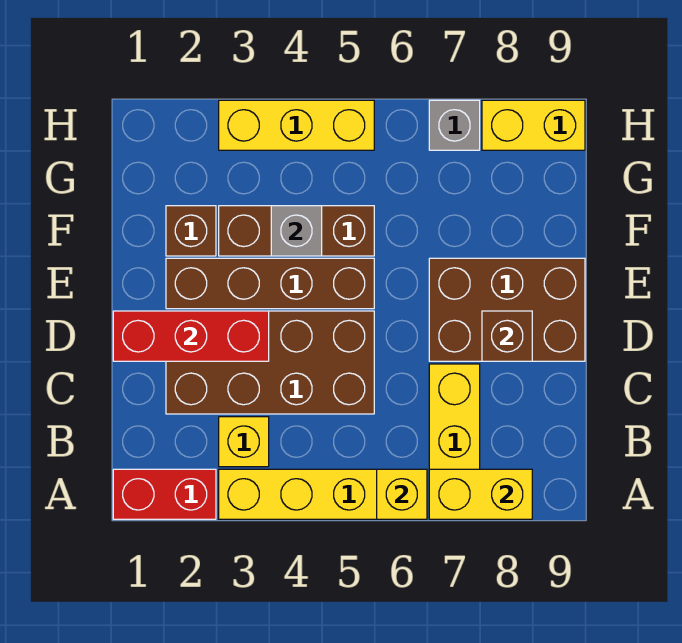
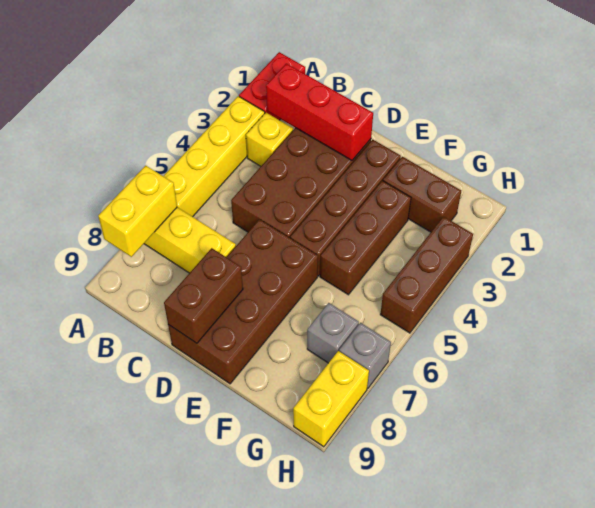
yellow 1x1 brick [377,469,427,519] -> none
red 1x3 brick [113,311,269,361] -> red 1x3 brick turned to [266,63,373,160]
brown 2x3 brick [429,258,585,361] -> brown 2x4 brick [168,220,318,384]
brown 1x1 brick [482,311,532,361] -> brown 1x2 brick [164,248,243,343]
brown 1x1 brick [166,206,216,256] -> brown 1x2 brick [383,157,461,232]
grey 1x1 brick [271,206,322,256] -> grey 1x1 brick moved to [307,303,359,363]
yellow 1x3 brick [219,100,374,150] -> brown 1x3 brick [380,217,473,333]

